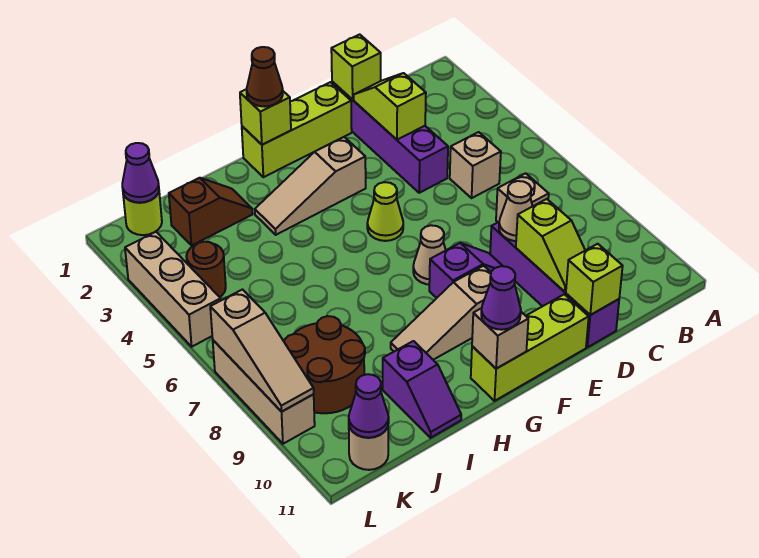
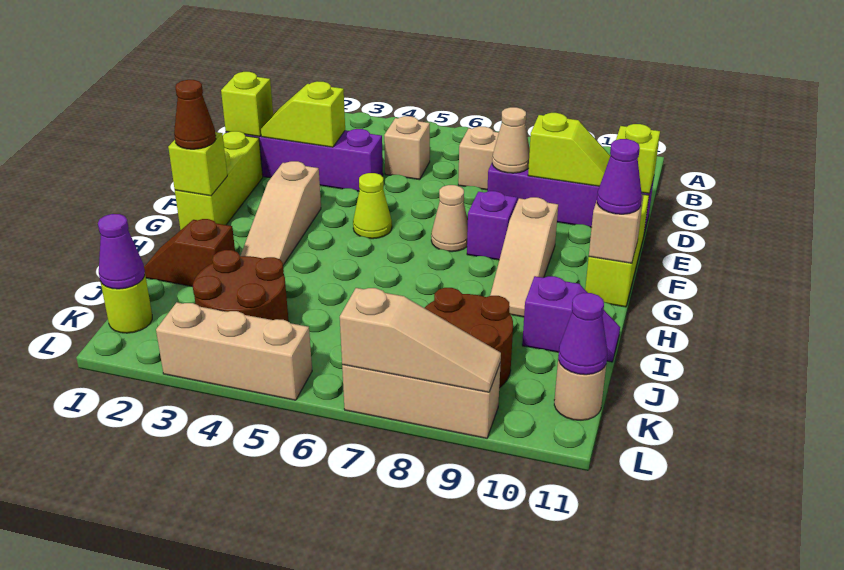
brown 1x2 slope [169,178,253,246] -> brown 1x2 slope turned to [144,219,235,286]
brown 1x1 round brick [186,242,226,297] -> brown 2x2 round brick [192,250,289,322]

